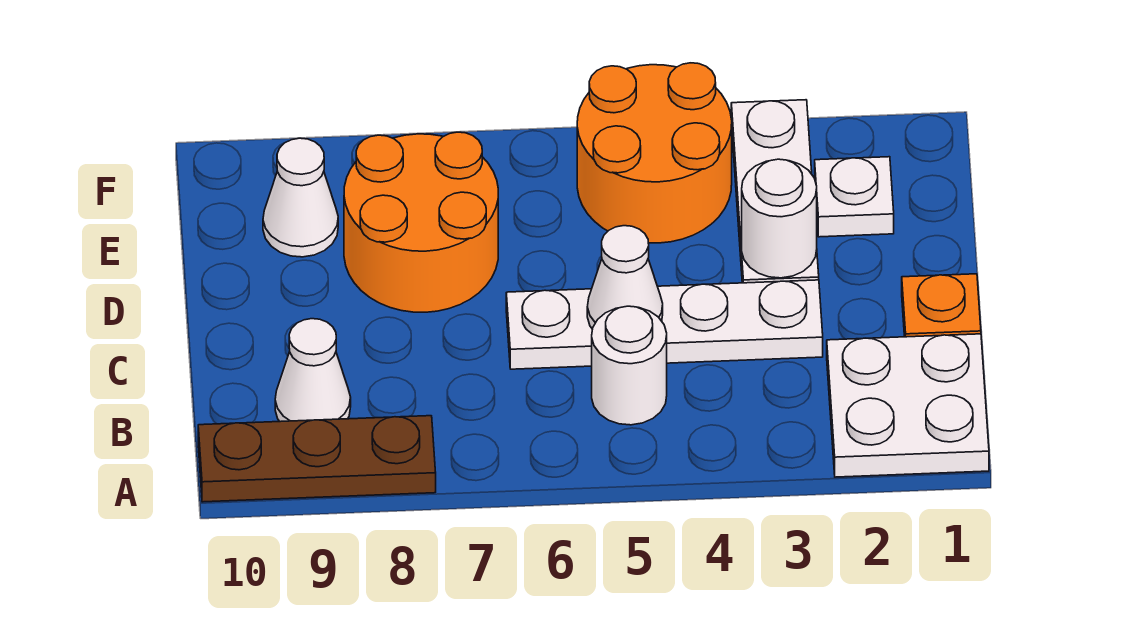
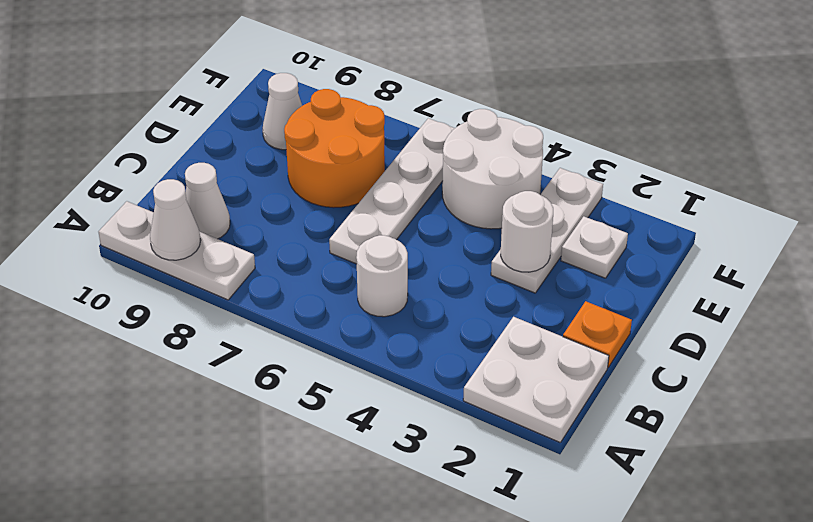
brown 1x3 plate [198,416,436,502] -> white 1x3 plate [99,201,255,300]
white 1x4 plate [506,280,823,369] -> white 1x4 plate turned to [329,118,455,264]
white 1x1 cone [587,226,663,329] -> white 1x1 cone moved to [150,179,201,260]
orange 2x2 round brick [577,63,732,243] -> white 2x2 round brick [442,109,543,229]

